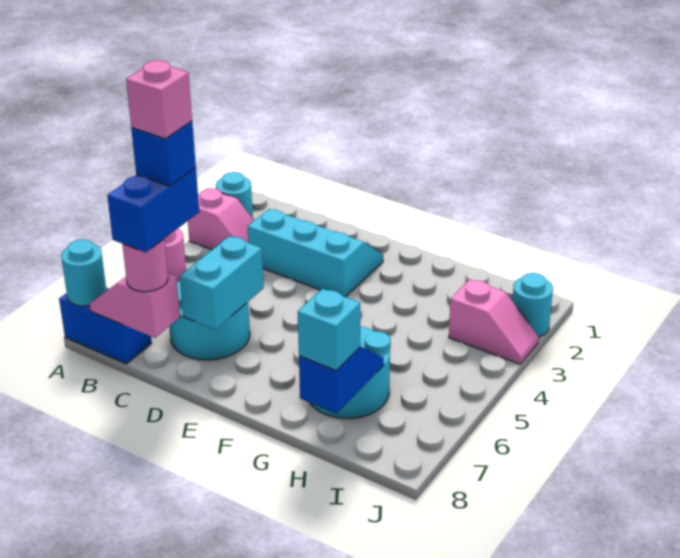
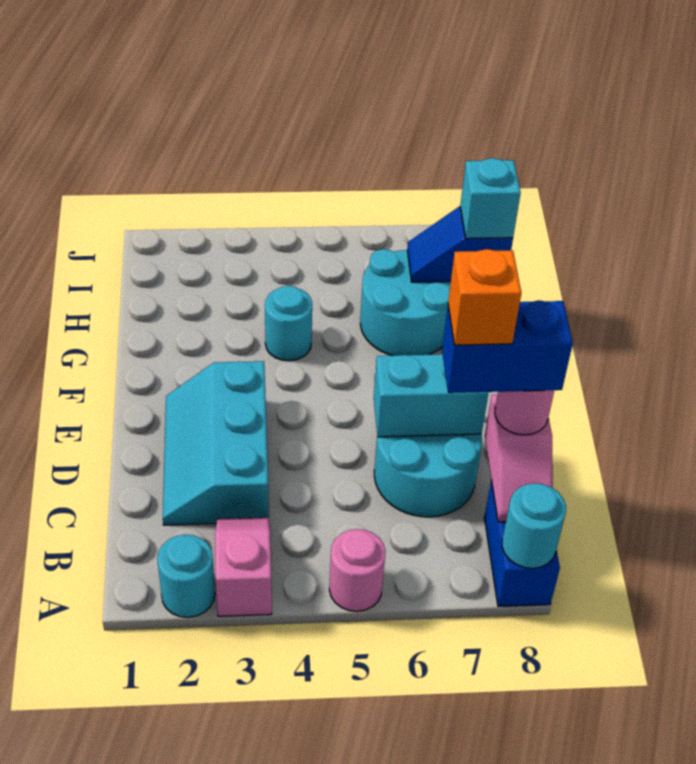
blue 1x1 brick [131,121,196,186] -> orange 1x1 brick [448,249,521,345]
pink 1x1 brick [126,60,192,139] -> none
pink 1x2 slope [449,279,538,364] -> none
cyan 1x1 round brick [512,273,553,337] -> cyan 1x1 round brick moved to [265,286,312,361]

